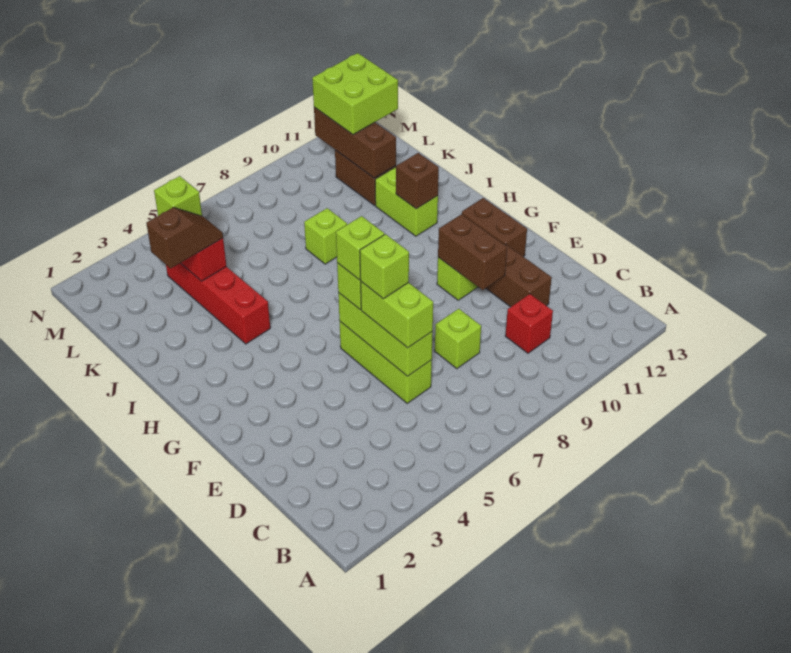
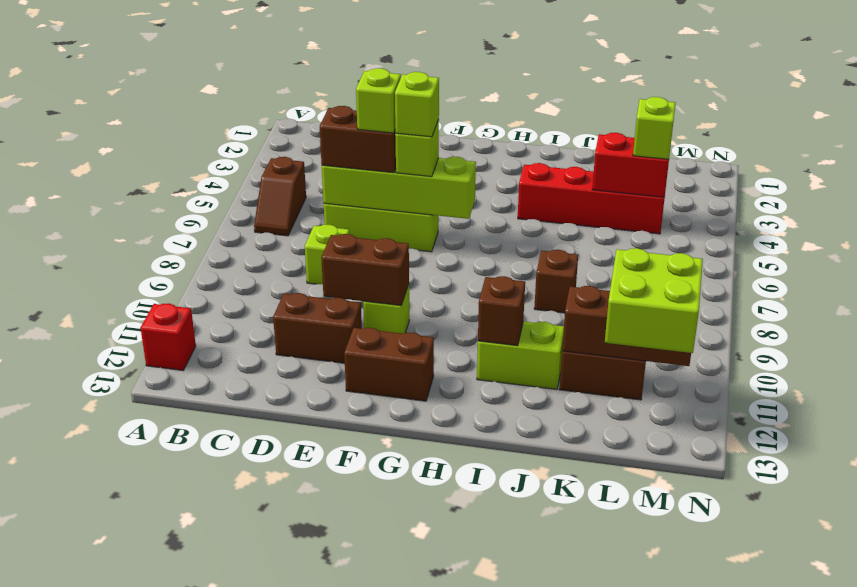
red 1x1 brick [505,294,553,353] -> red 1x1 brick moved to [141,304,196,370]
lime 1x3 brick [338,293,433,376] -> lime 1x4 brick [322,157,476,219]
lime 1x2 brick [361,282,433,348] -> brown 1x2 brick [320,106,396,173]
lime 1x1 brick [304,208,347,264] -> brown 1x1 brick [534,250,578,313]
brown 1x2 slope [146,207,223,268] -> brown 1x2 slope moved to [254,157,306,236]

